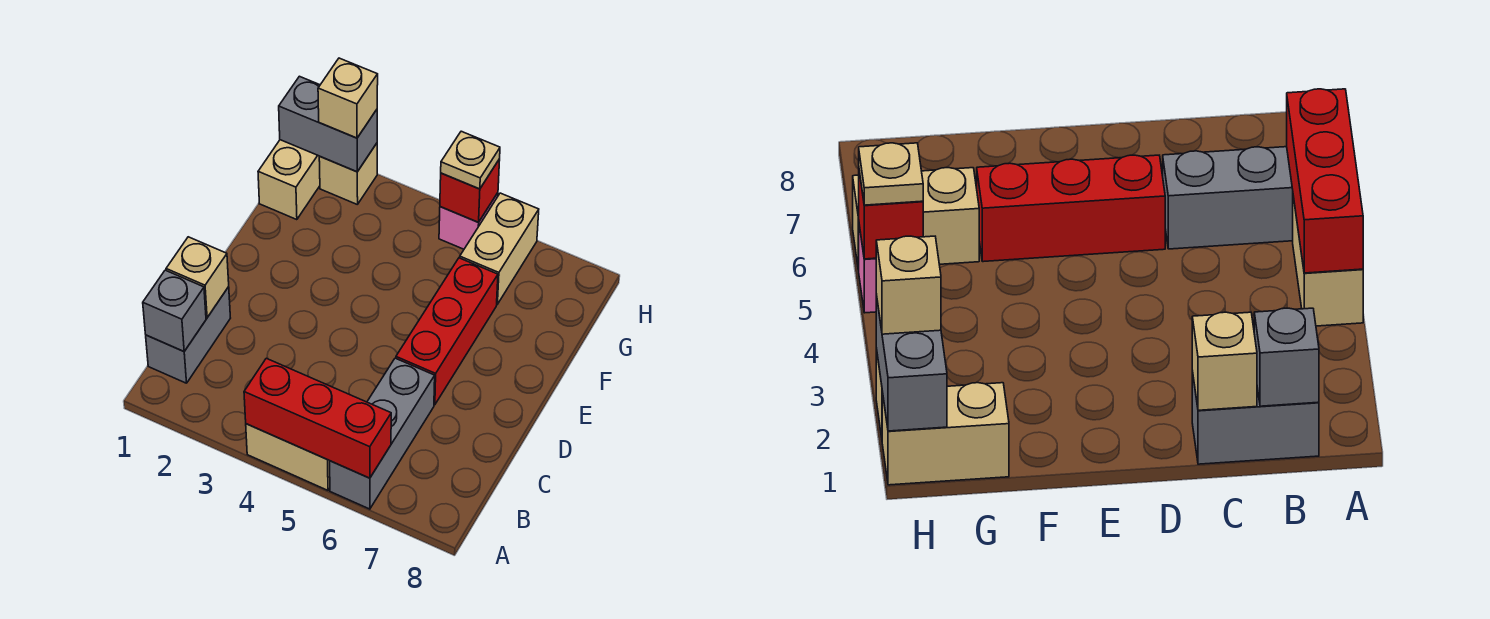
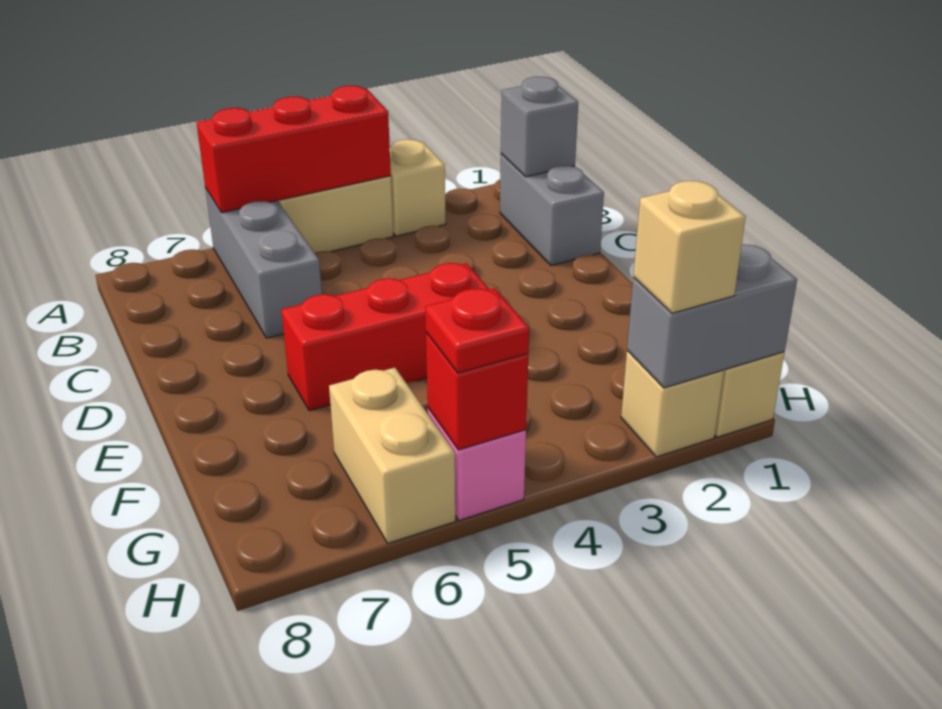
tan 1x1 brick [166,237,229,318] -> tan 1x1 brick moved to [390,139,446,236]
red 1x3 brick [396,258,498,405] -> red 1x3 brick turned to [281,263,489,411]
tan 1x1 plate [441,131,500,189] -> red 1x1 plate [425,288,529,373]

